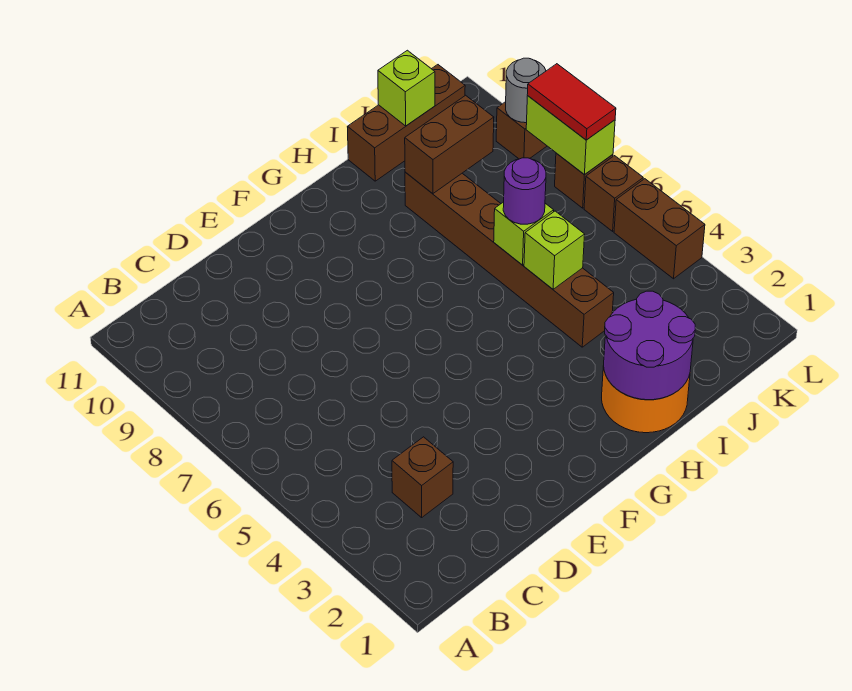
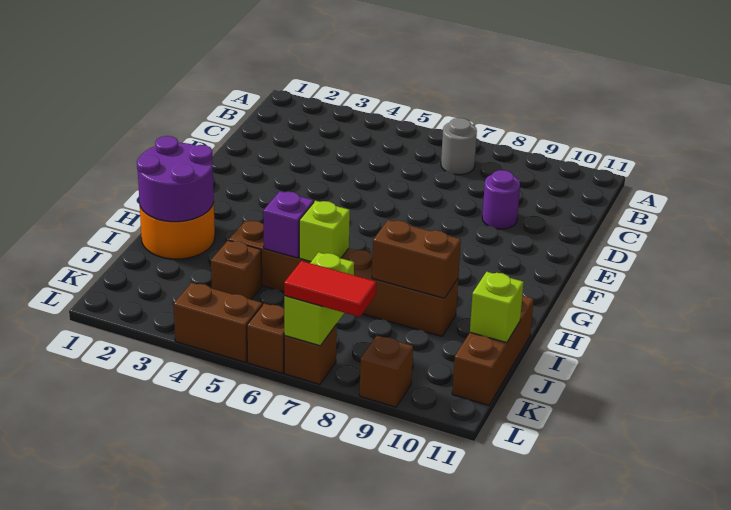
brown 1x1 brick [392,437,453,517] -> brown 1x1 brick moved to [211,240,262,300]
lime 1x1 brick [524,211,585,289] -> purple 1x1 brick [263,191,314,258]
purple 1x1 round brick [503,158,546,224] -> purple 1x1 round brick moved to [482,170,520,229]
brown 1x2 brick [405,95,494,194] -> brown 1x2 brick turned to [372,220,461,298]
lime 1x2 brick [526,96,615,175] -> lime 1x2 brick turned to [284,252,354,346]
grey 1x1 round brick [506,58,546,123] -> grey 1x1 round brick moved to [441,118,477,175]

